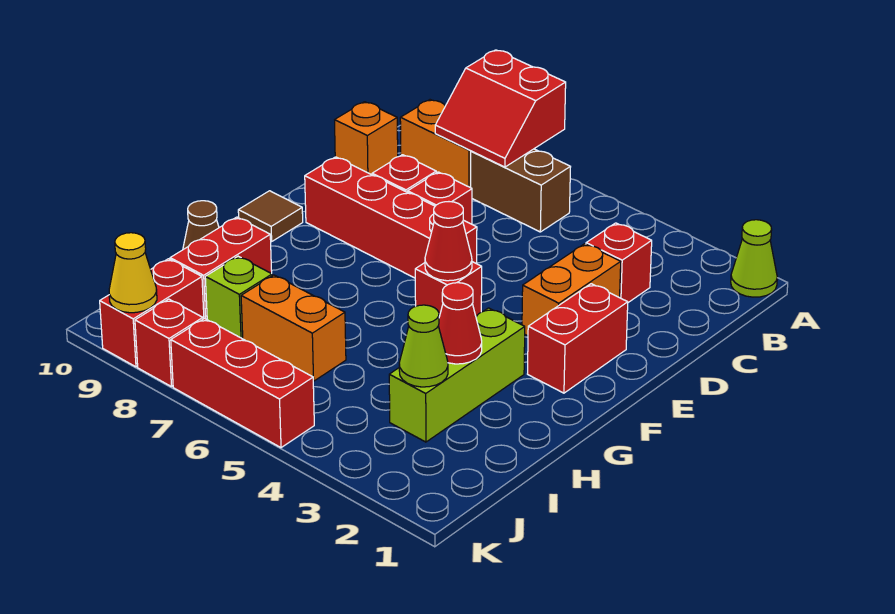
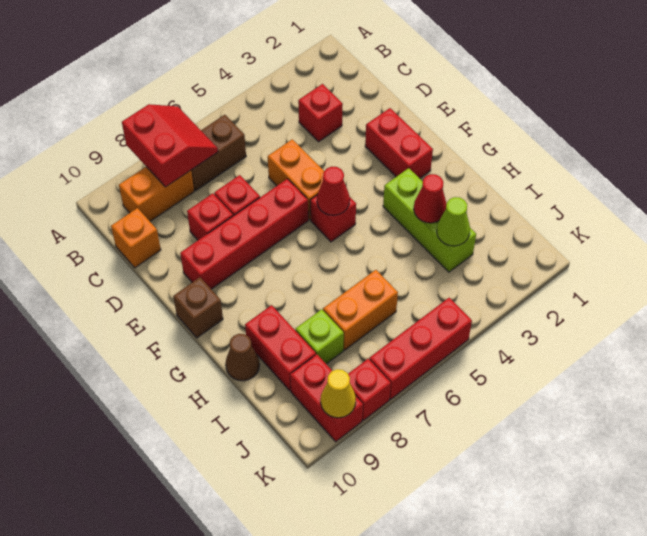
lime 1x1 cone [731,220,777,297] -> none
red 2x2 slope [435,50,566,167] -> red 2x2 slope turned to [122,104,218,187]
orange 1x2 brick [522,244,621,336] -> orange 1x2 brick moved to [268,139,324,220]
brown 1x1 tile [238,191,303,242] -> brown 1x1 brick [173,277,223,338]

